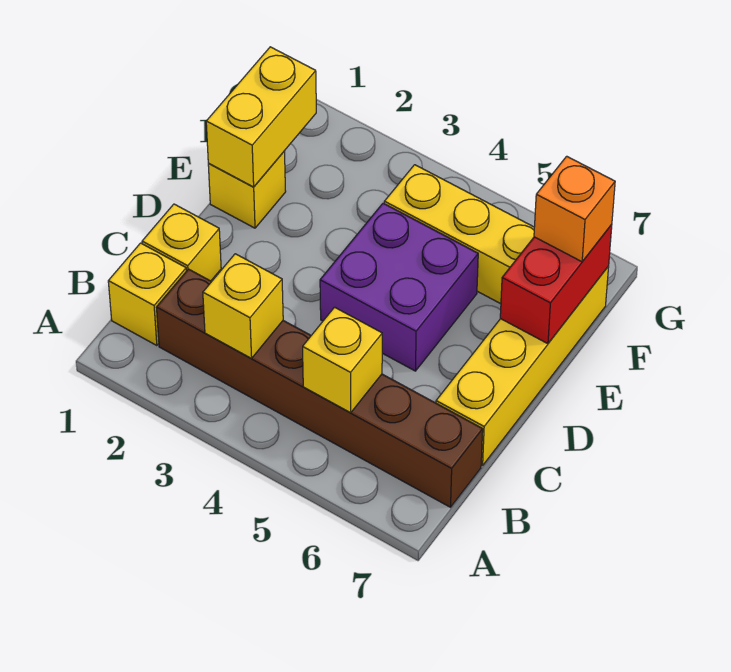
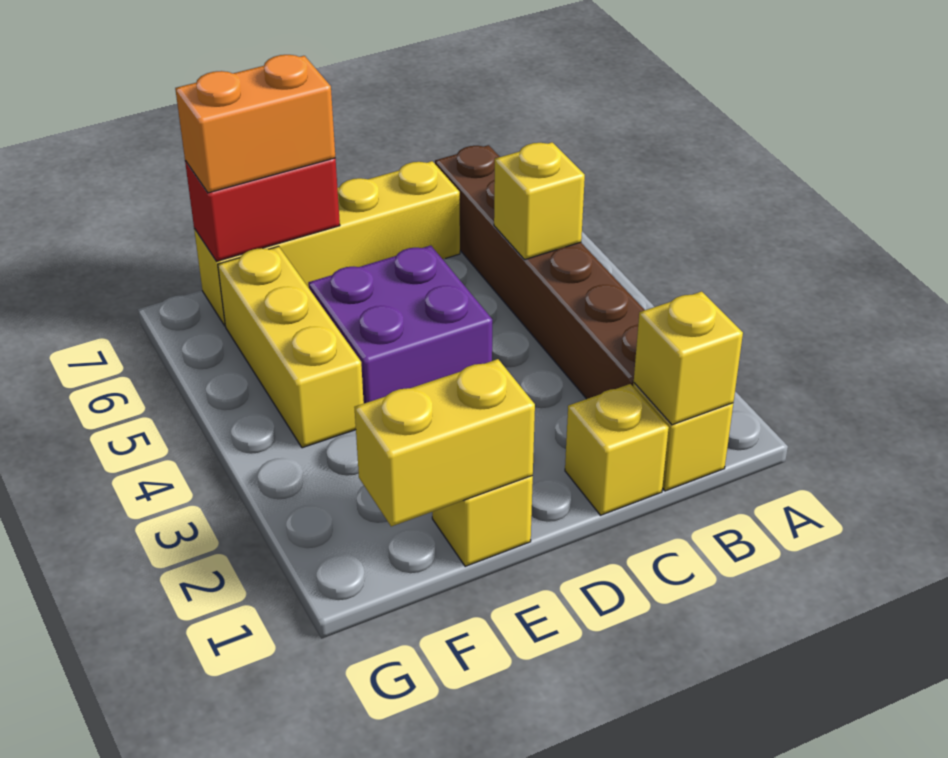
yellow 1x1 brick [203,254,283,358] -> yellow 1x1 brick moved to [634,291,743,425]
orange 1x1 brick [534,156,615,262] -> orange 1x2 brick [175,55,335,193]

